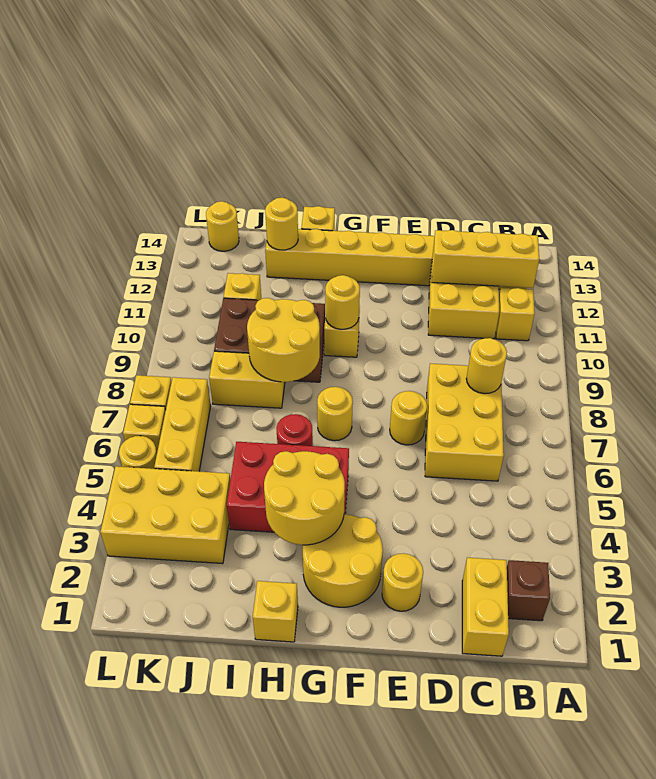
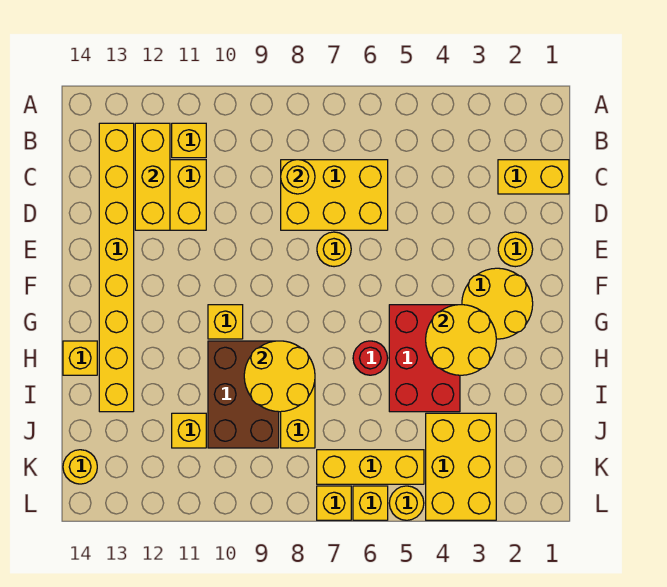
brown 1x1 brick [507,560,550,621] -> none
yellow 1x1 round brick [317,387,353,441] -> none
yellow 1x1 round brick [325,275,360,329] -> none
yellow 1x1 brick [253,581,298,642] -> none
yellow 1x1 round brick [265,198,298,250] -> none

